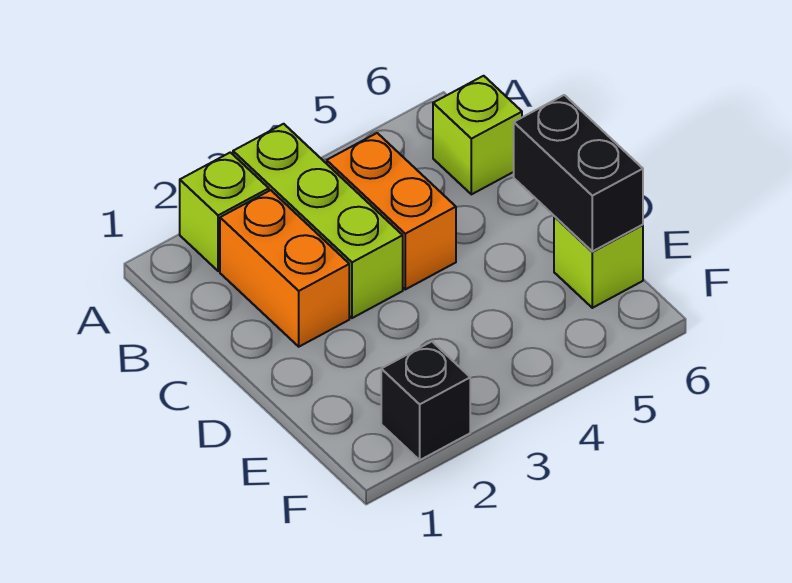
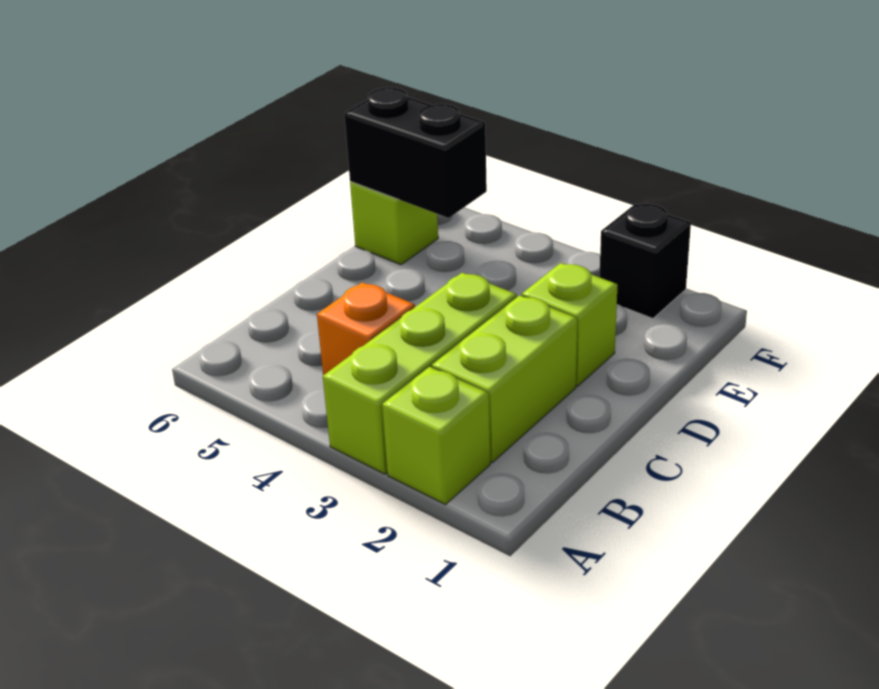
orange 1x2 brick [220,190,349,347] -> lime 1x2 brick [432,295,577,462]
orange 1x2 brick [327,133,456,289] -> orange 1x1 brick [317,282,415,375]
lime 1x1 brick [433,76,522,194] -> lime 1x1 brick moved to [522,263,618,386]
black 1x2 brick [514,95,643,251] -> black 1x2 brick turned to [344,87,487,218]

